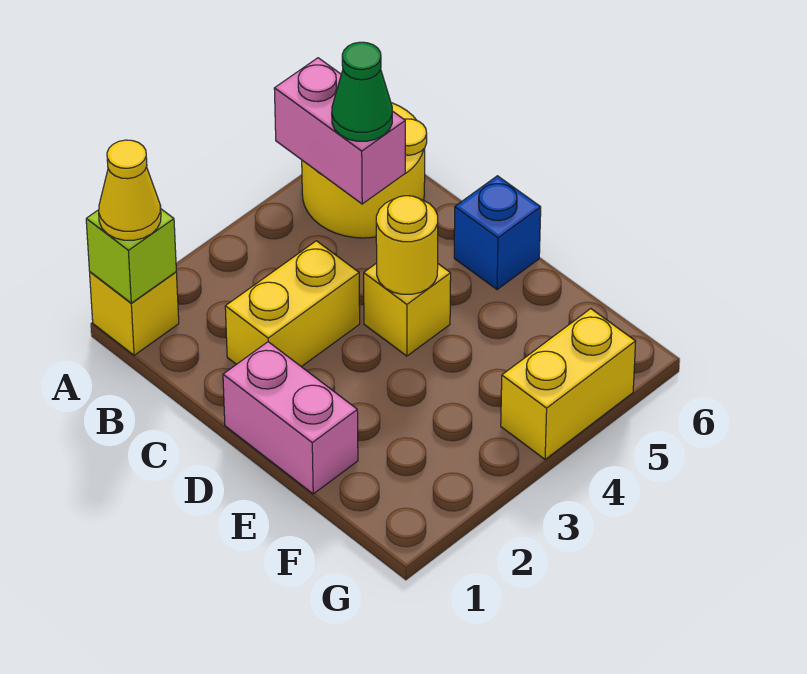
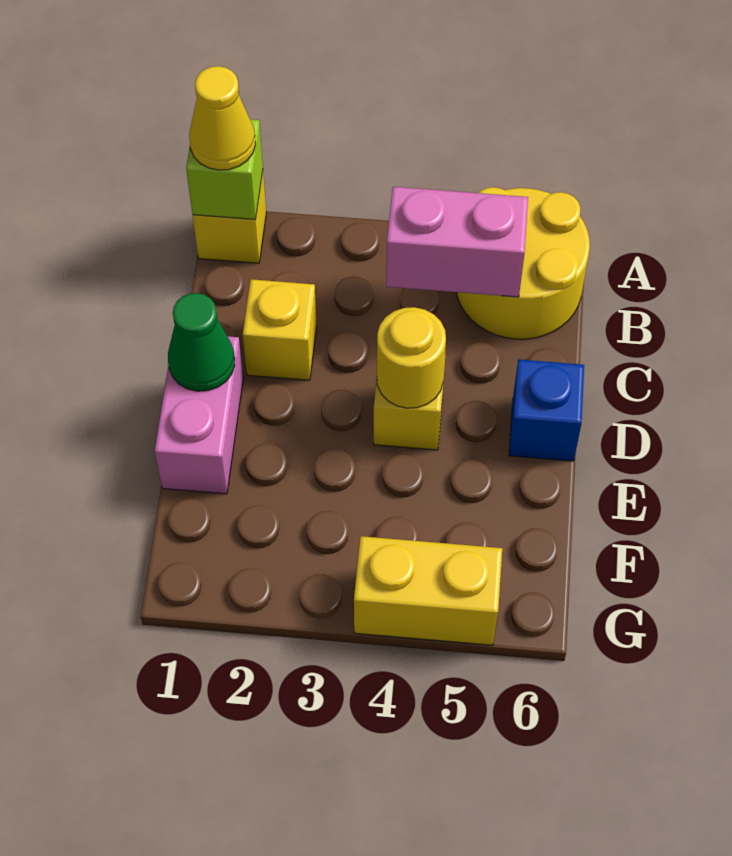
pink 1x2 brick [274,58,405,204] -> pink 1x2 brick turned to [386,187,528,297]
green 1x1 cone [332,42,392,141] -> green 1x1 cone moved to [168,293,235,391]
yellow 1x2 brick [225,241,360,367] -> yellow 1x1 brick [243,279,317,380]

